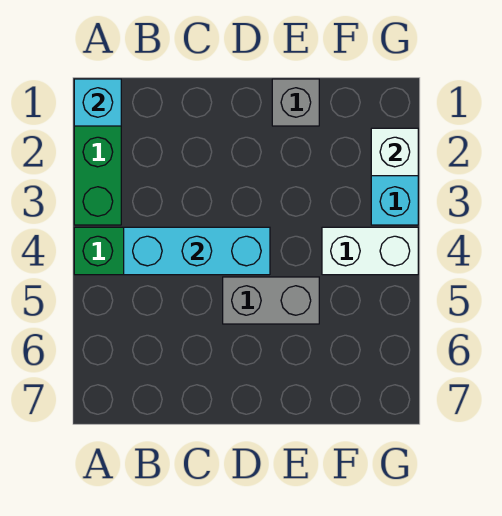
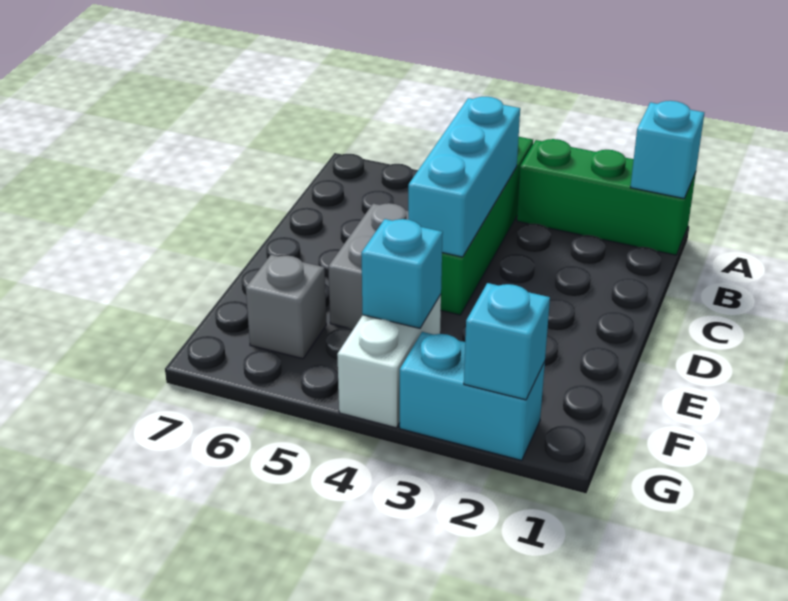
grey 1x1 brick [272,79,319,126] -> grey 1x1 brick moved to [246,255,326,359]
none -> cyan 1x1 brick [361,219,443,328]
white 1x1 brick [371,128,418,176] -> cyan 1x1 brick [464,283,550,400]

